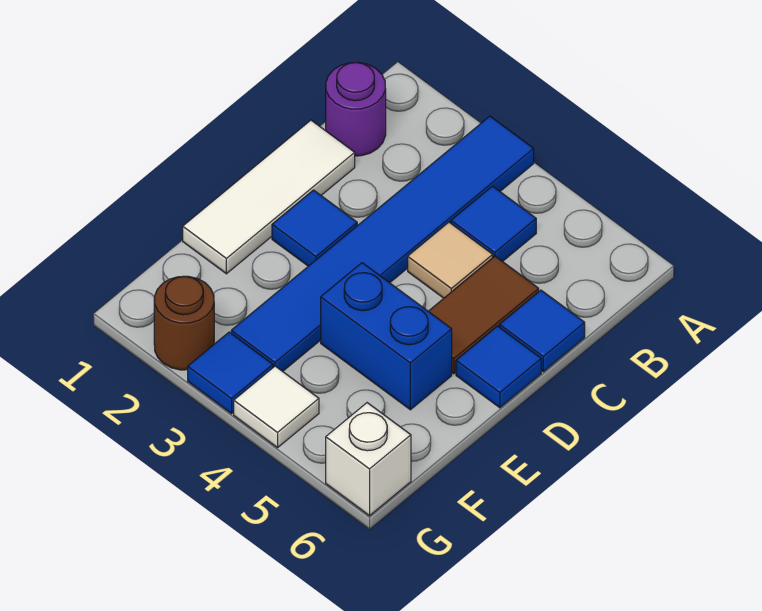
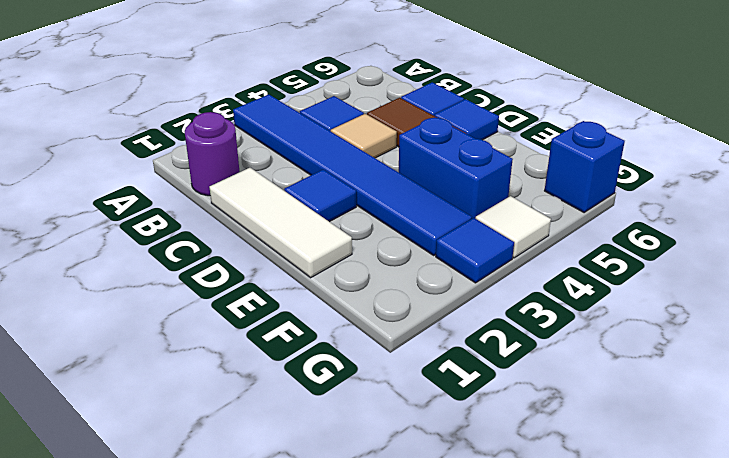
blue 1x2 brick [321,263,452,410] -> blue 1x2 brick turned to [399,118,513,219]
brown 1x1 round brick [154,276,214,370] -> none
white 1x1 brick [326,403,411,516] -> blue 1x1 brick [545,121,625,212]

